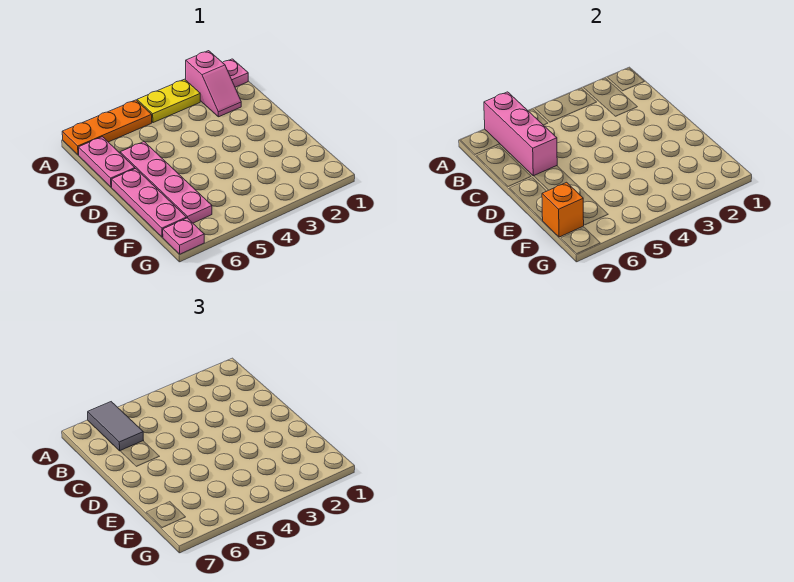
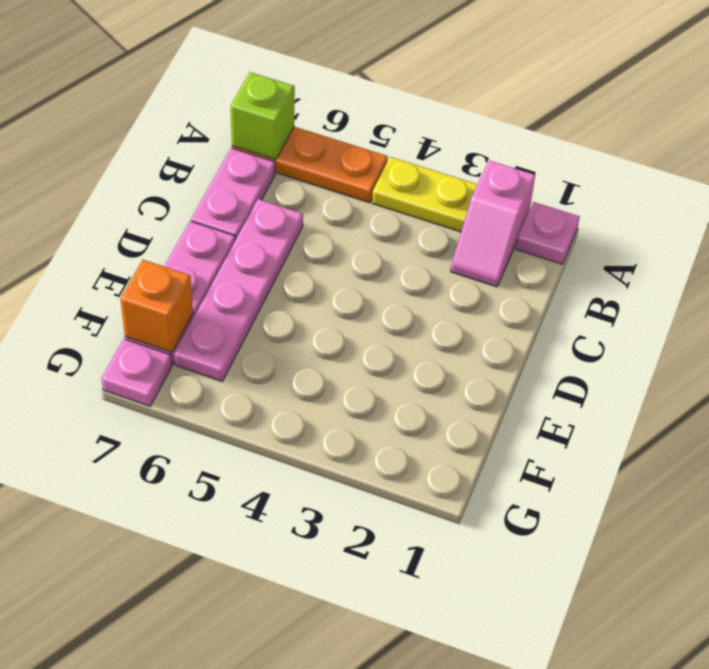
pink 1x3 brick [484,92,557,176] -> none
grey 1x2 tile [88,402,144,451] -> none
none -> lime 1x1 brick [231,72,295,160]

